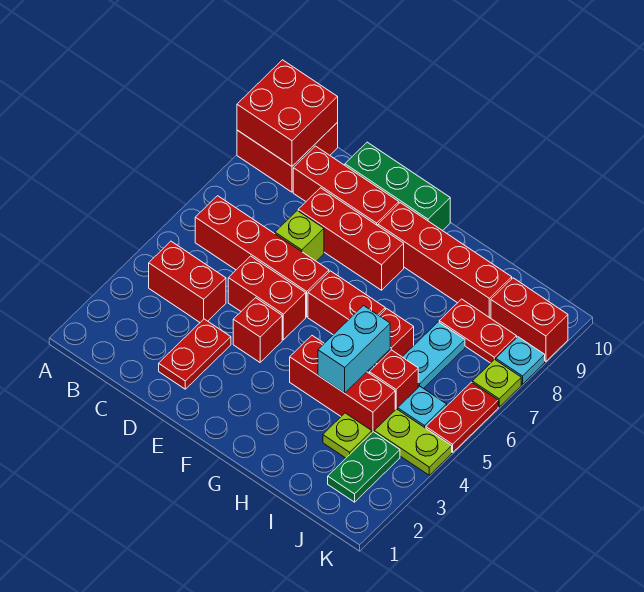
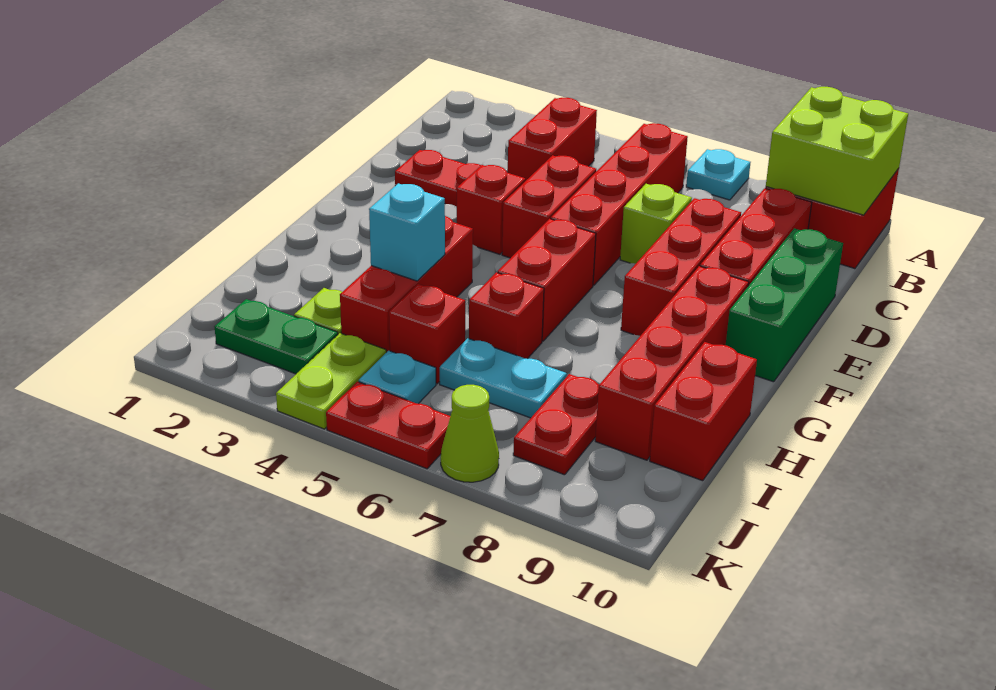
red 2x2 brick [237,60,338,166] -> lime 2x2 brick [766,87,908,215]
cyan 1x2 brick [318,306,390,393] -> cyan 1x1 brick [369,183,445,281]
red 1x2 brick [491,278,568,362] -> red 1x2 brick moved to [650,342,757,481]
lime 1x1 plate [472,359,521,407] -> lime 1x1 cone [441,385,499,482]
cyan 1x1 plate [496,337,545,384] -> cyan 1x1 plate moved to [686,149,751,200]

